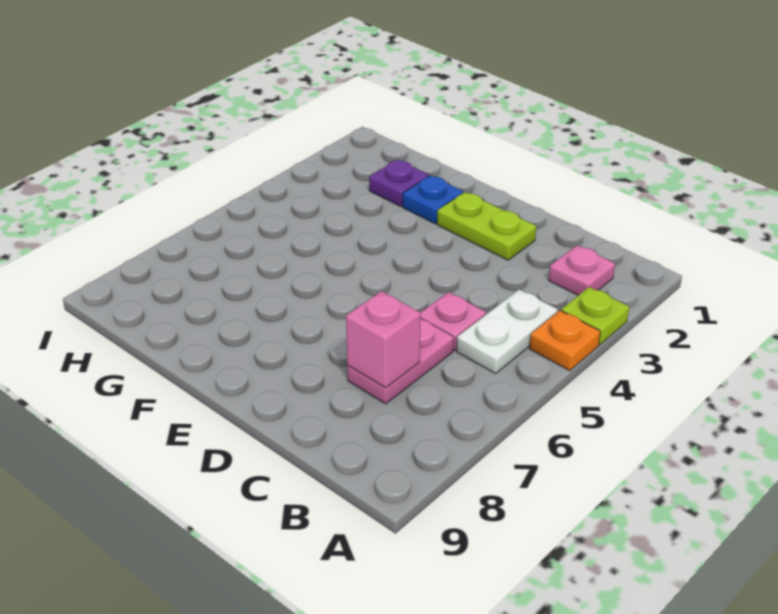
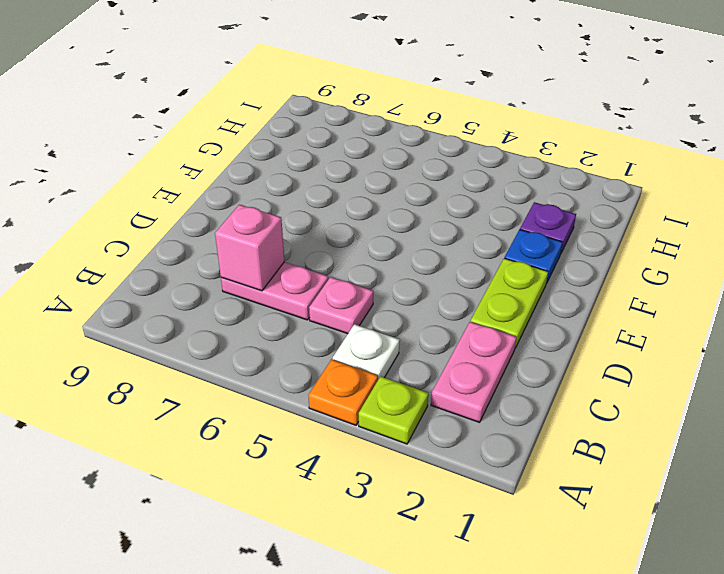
pink 1x1 plate [549,245,615,295] -> pink 1x2 plate [431,322,516,422]
white 1x2 plate [457,290,558,374] -> white 1x1 plate [333,324,400,379]

